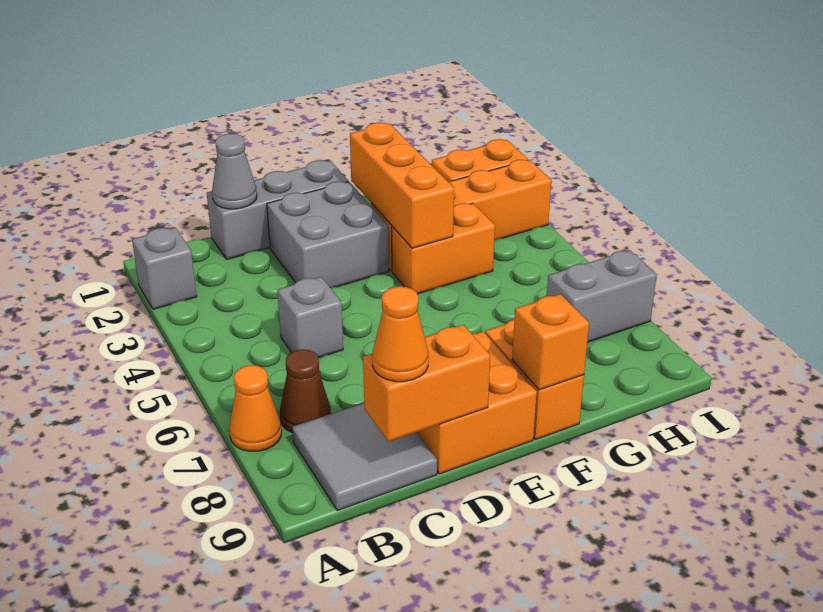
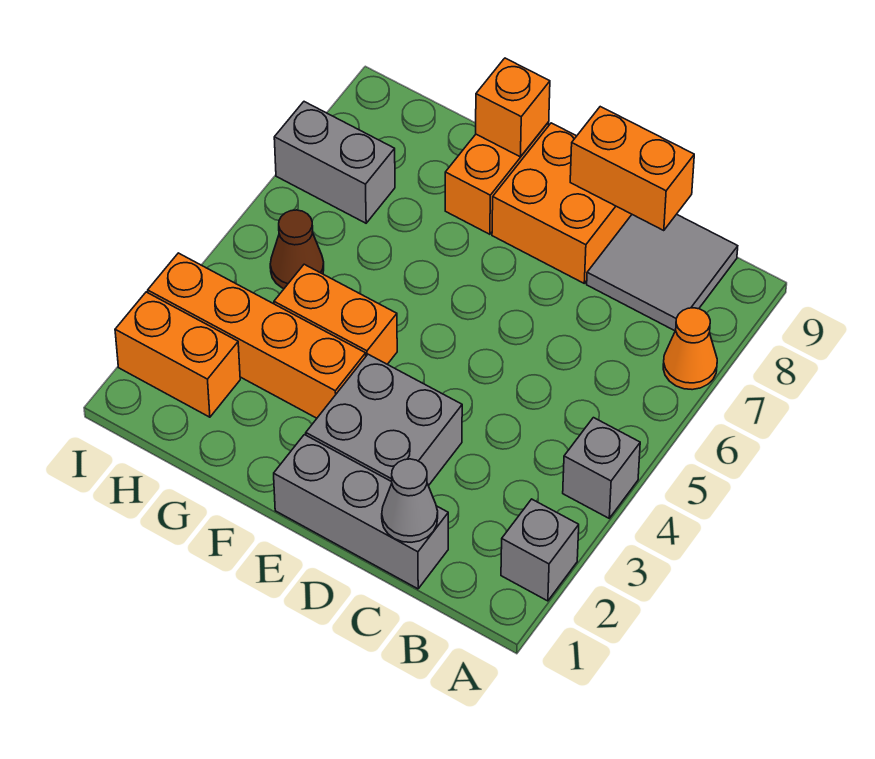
brown 1x1 cone [280,349,331,433] -> brown 1x1 cone moved to [270,210,324,289]
grey 1x1 brick [277,277,343,358] -> grey 1x1 brick moved to [563,418,640,518]
orange 1x1 cone [372,286,428,382] -> none
orange 1x3 brick [350,123,454,248] -> none

